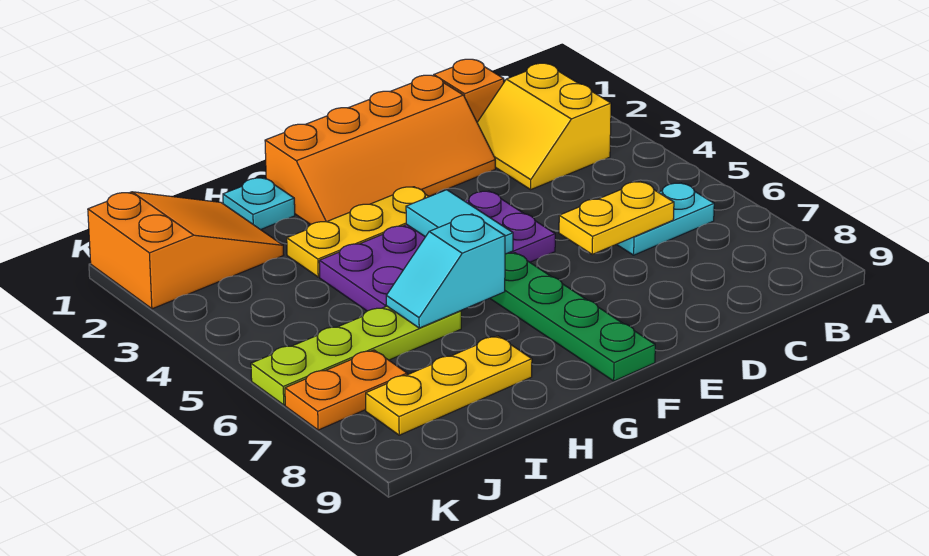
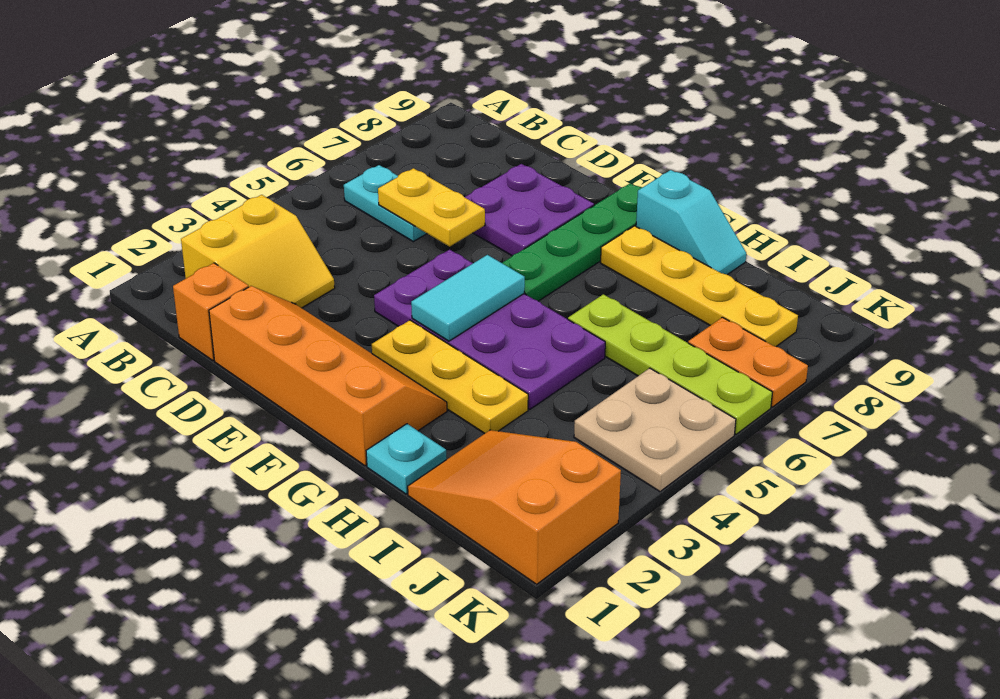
none -> purple 2x2 plate [465,164,594,256]
cyan 1x2 slope [386,214,505,328] -> cyan 1x2 slope moved to [636,170,746,275]
yellow 1x3 plate [366,336,532,435] -> yellow 1x4 plate [601,226,798,347]
none -> tan 2x2 plate [574,368,736,492]

